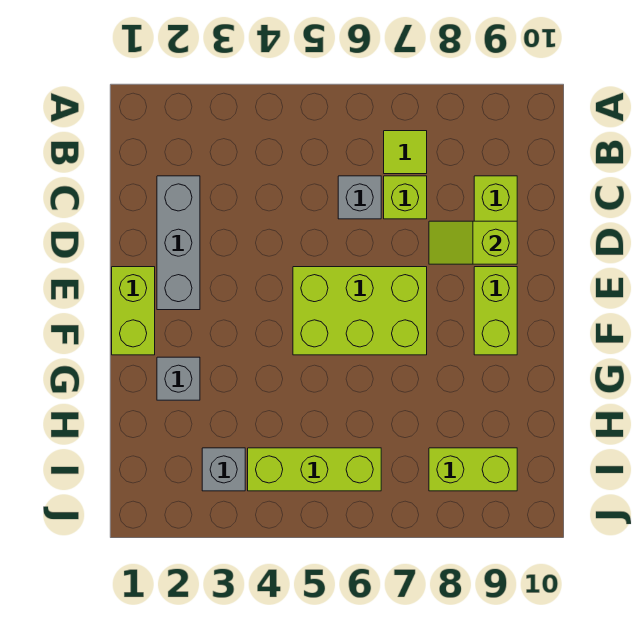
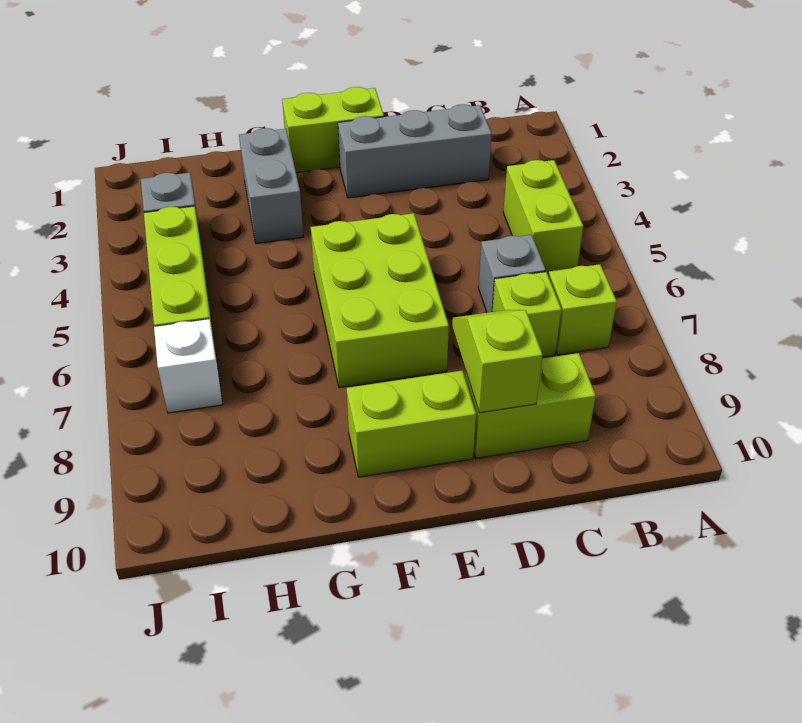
lime 1x1 tile [384,131,427,174] -> lime 1x1 brick [549,264,617,355]
grey 1x1 brick [157,357,200,400] -> grey 1x2 brick [239,128,304,244]
none -> white 1x1 brick [154,319,223,413]
lime 1x2 brick [429,448,517,491] -> lime 1x2 brick moved to [503,160,583,276]

